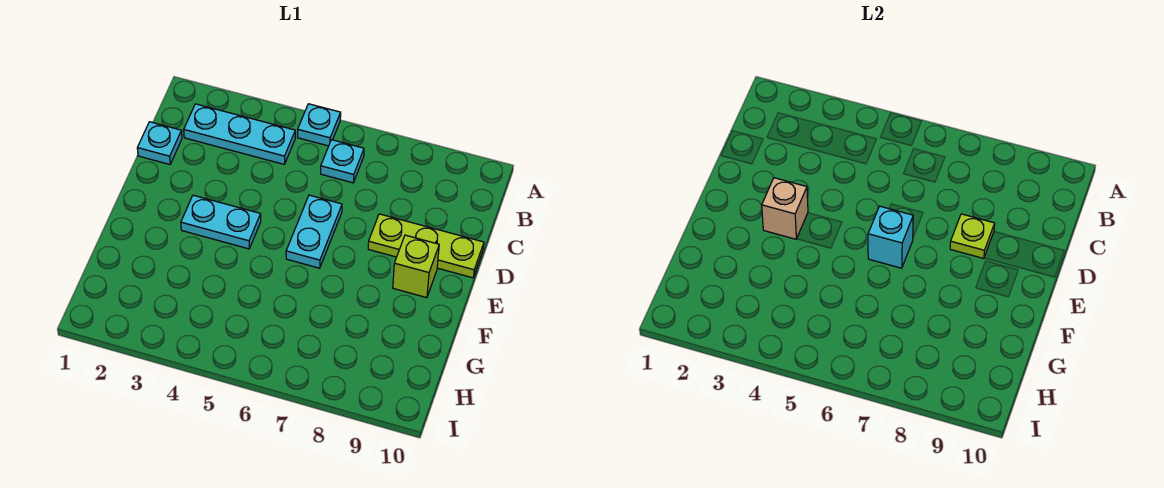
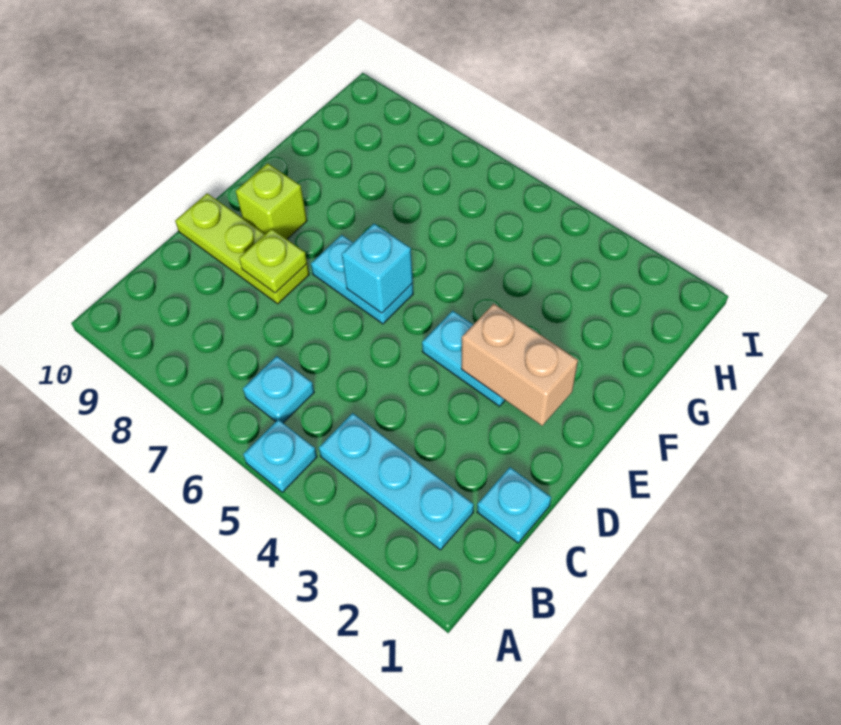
cyan 1x2 plate [286,195,342,268] -> cyan 1x2 plate turned to [311,235,413,324]
tan 1x1 brick [762,178,808,239] -> tan 1x2 brick [461,304,578,426]

